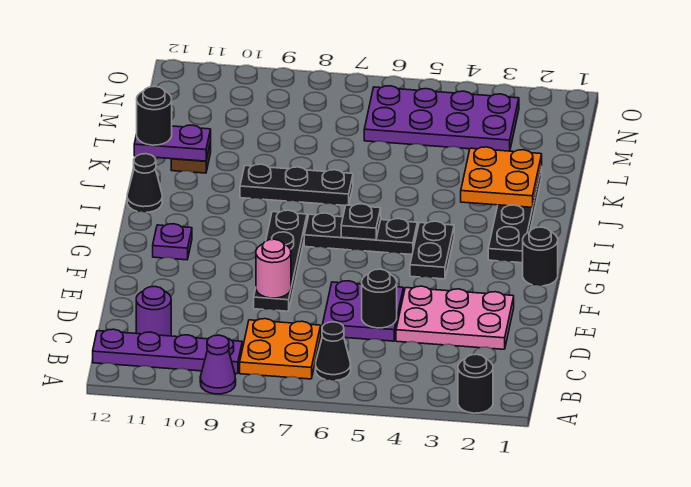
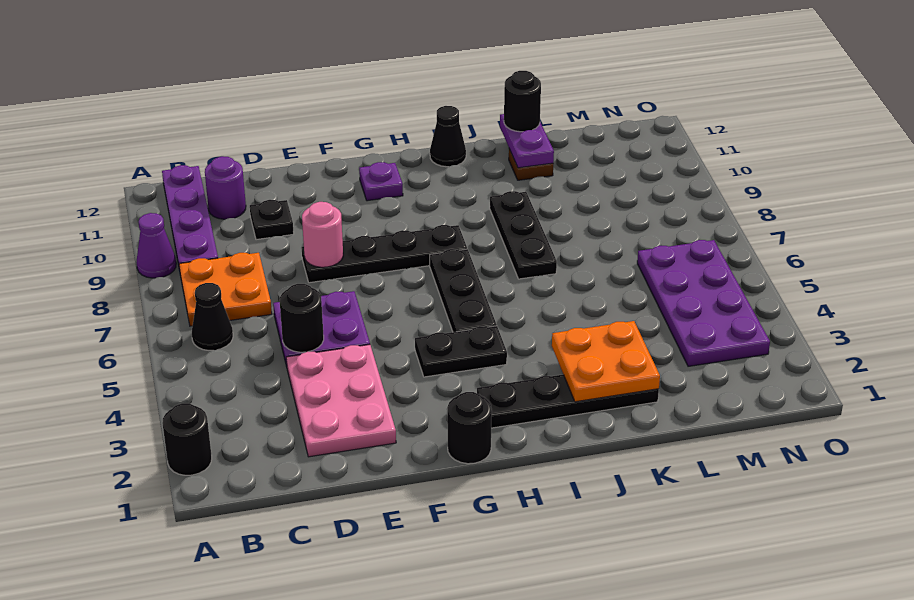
black 1x1 plate [341,204,381,240] -> black 1x1 plate moved to [250,200,294,240]

